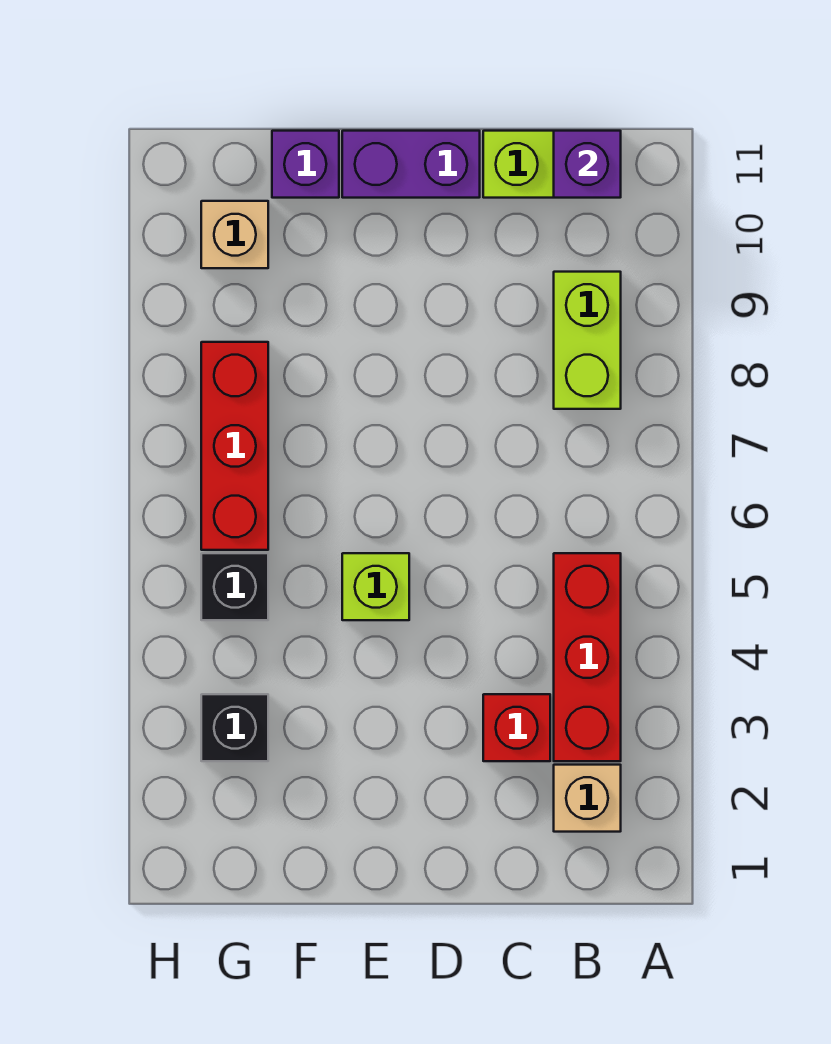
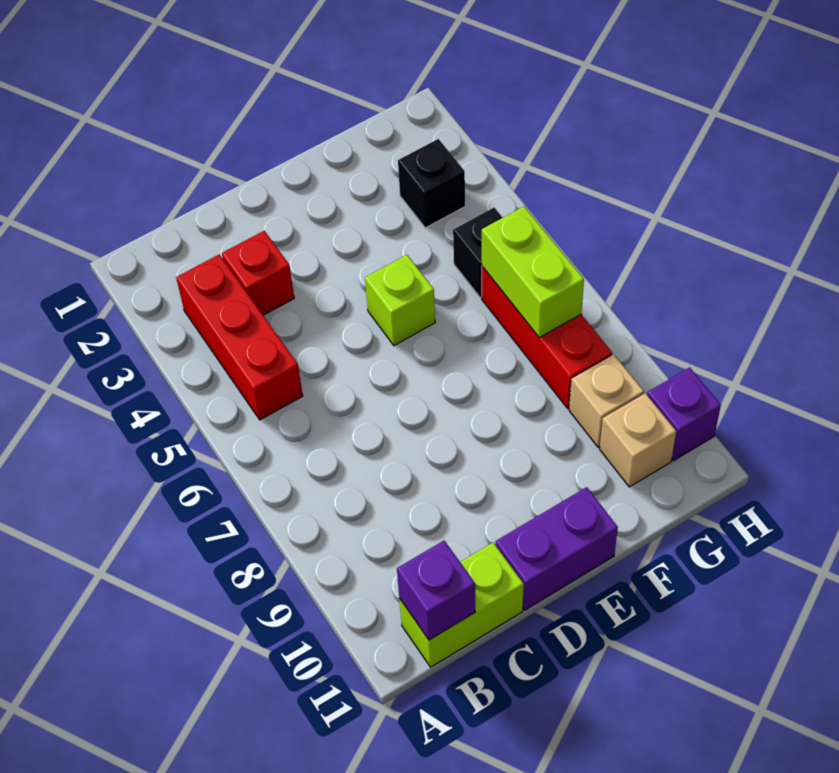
tan 1x1 brick [554,765,621,832] -> tan 1x1 brick moved to [569,354,644,447]
lime 1x2 brick [554,272,621,409] -> lime 1x2 brick moved to [482,206,584,338]
purple 1x1 brick [272,131,339,198] -> purple 1x1 brick moved to [647,367,721,461]

